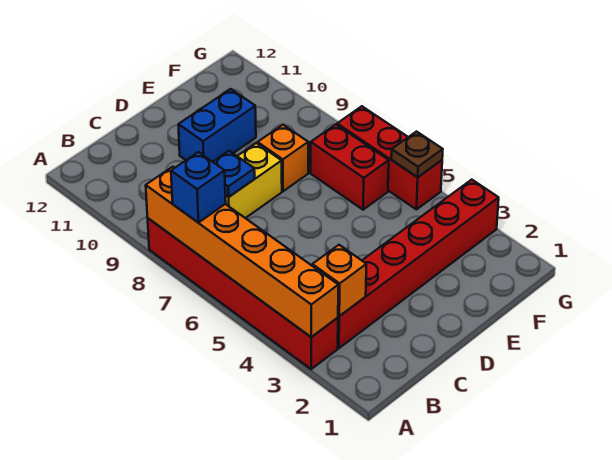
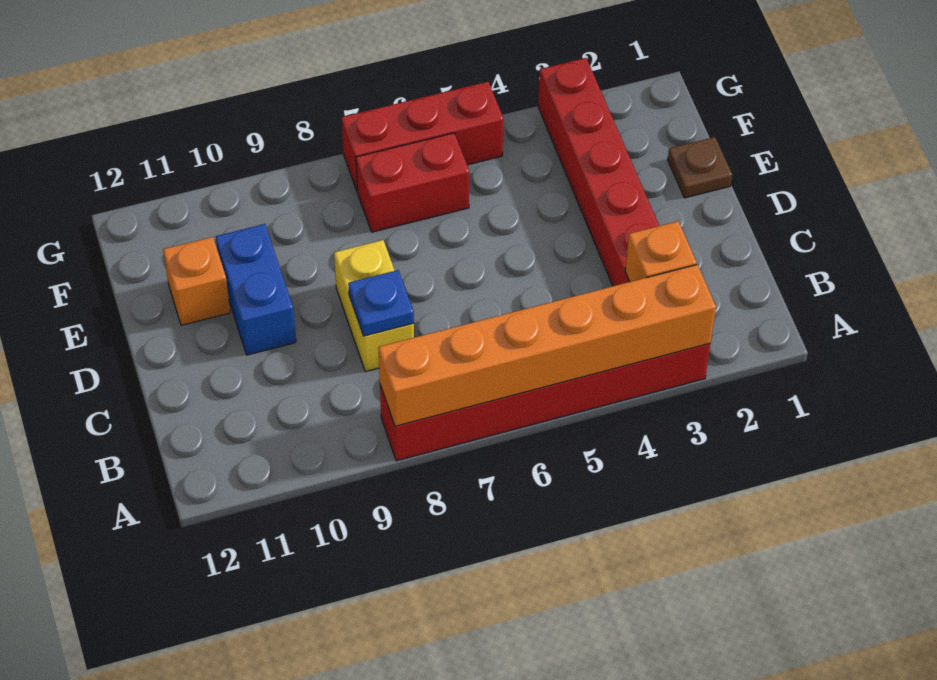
blue 1x1 brick [171,152,226,223] -> none
orange 1x1 brick [258,125,308,191] -> orange 1x1 brick moved to [163,237,230,325]
brown 1x1 plate [391,132,443,177] -> brown 1x1 plate moved to [668,137,732,198]

